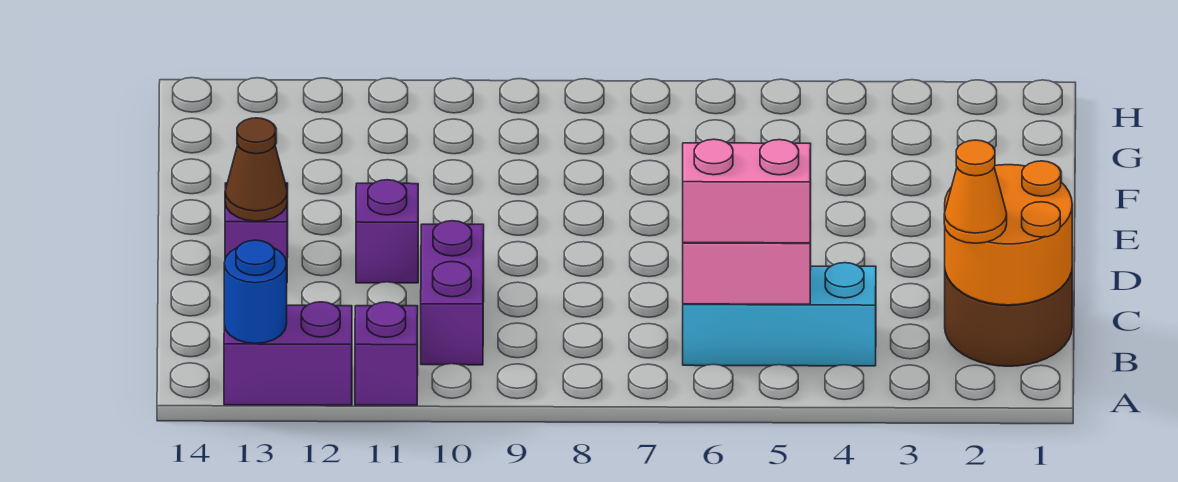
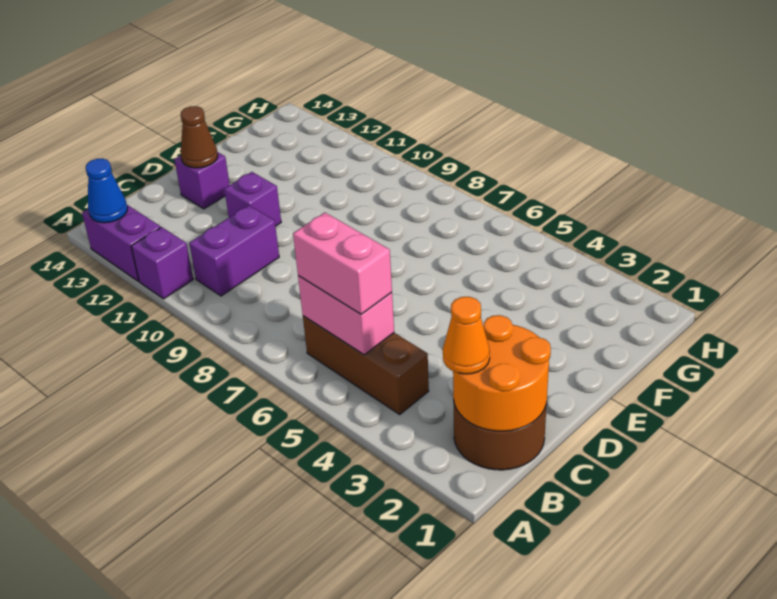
blue 1x1 round brick [224,240,287,344] -> blue 1x1 cone [86,158,127,223]
cyan 1x3 brick [683,263,876,366] -> brown 1x3 brick [303,316,429,414]

